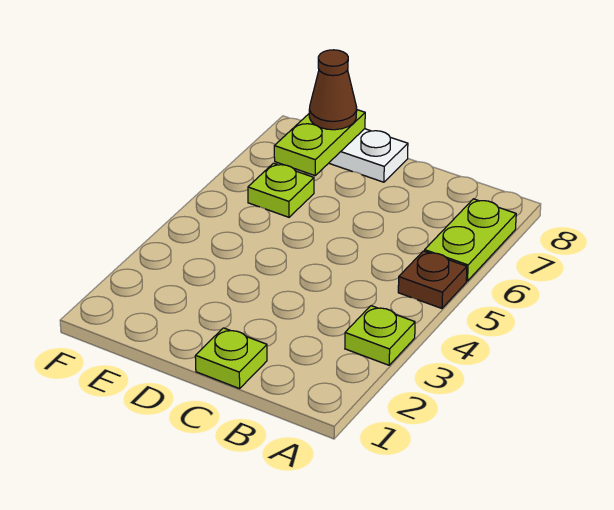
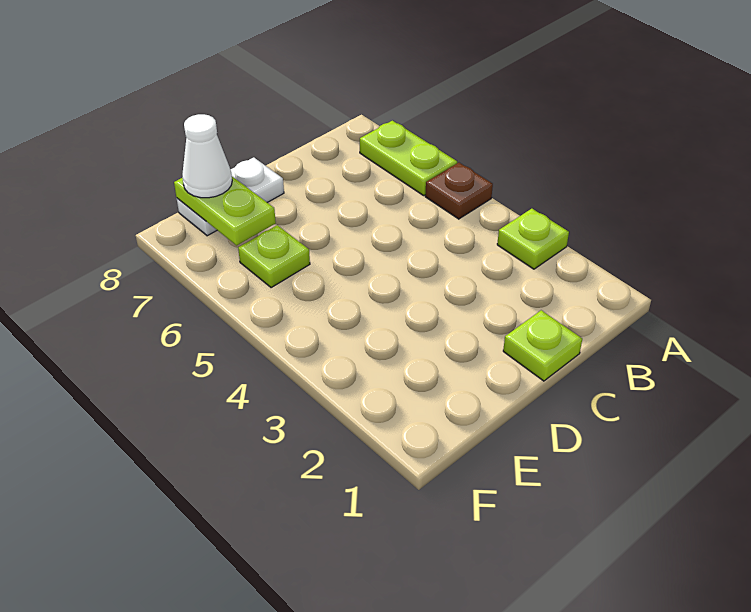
brown 1x1 cone [309,50,357,130] -> white 1x1 cone [182,114,232,198]

